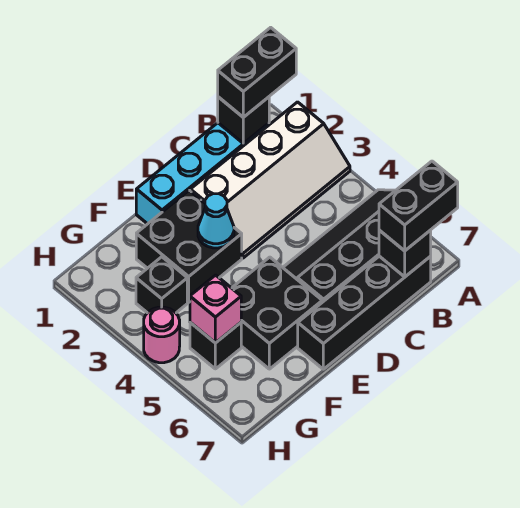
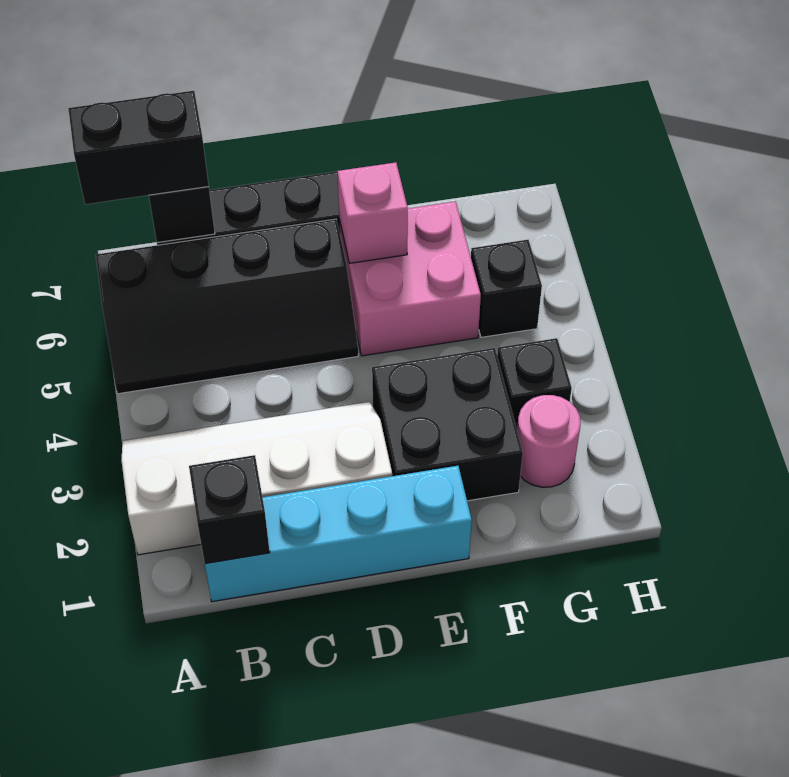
black 1x2 brick [218,27,296,117] -> none
cyan 1x1 cone [198,194,234,248] -> none
black 2x2 brick [232,257,322,369] -> pink 2x2 brick [339,202,481,356]
pink 1x1 brick [190,275,241,343] -> pink 1x1 brick moved to [337,162,408,263]
pink 1x1 round brick [144,307,180,363] -> pink 1x1 round brick moved to [517,395,581,487]

